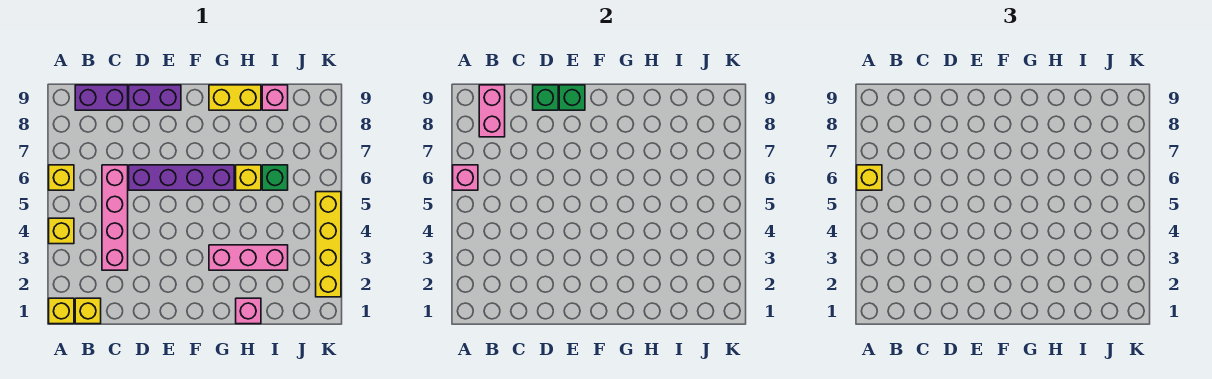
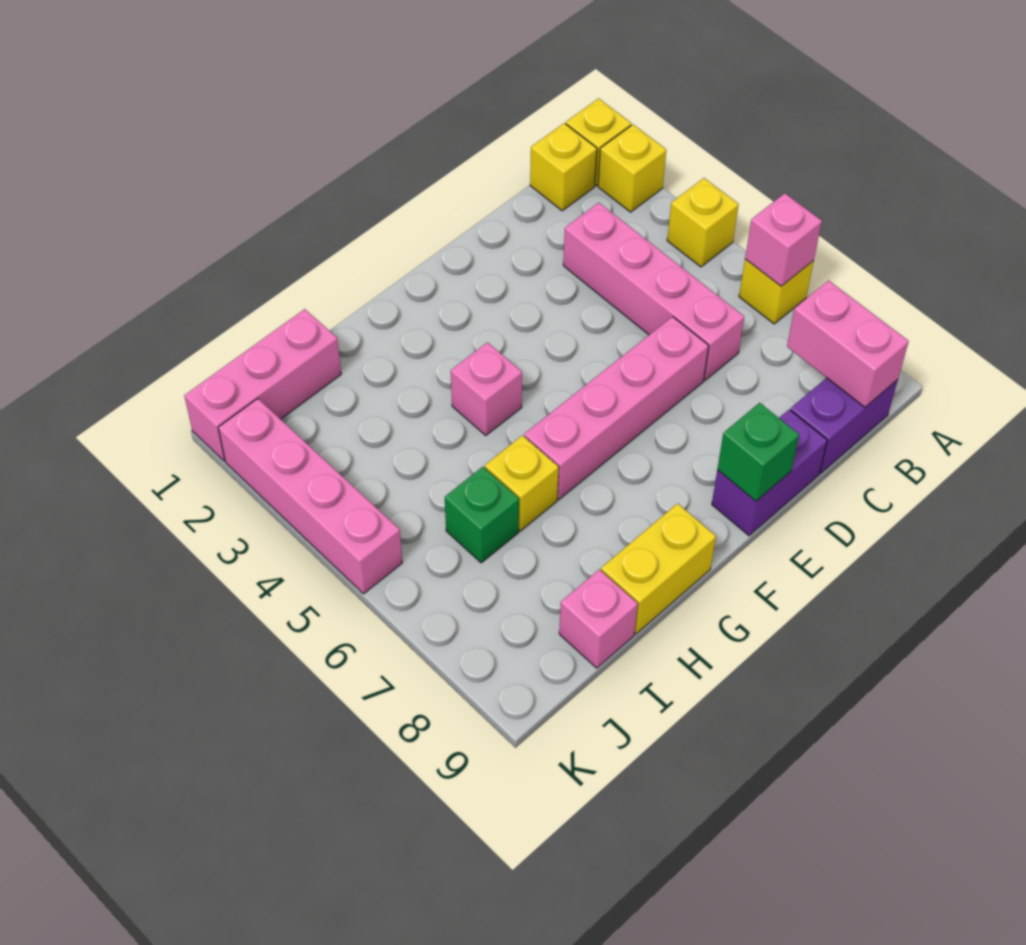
yellow 1x1 brick [857,165,882,190] -> yellow 1x1 brick moved to [598,125,666,212]
purple 1x4 brick [129,165,234,190] -> pink 1x4 brick [524,317,709,499]
green 1x1 brick [533,85,558,110] -> none
pink 1x3 brick [209,245,288,270] -> pink 1x3 brick moved to [184,309,341,461]
pink 1x1 brick [236,298,261,324] -> pink 1x1 brick moved to [451,342,522,435]
yellow 1x4 brick [316,192,341,297] -> pink 1x4 brick [218,399,402,594]

